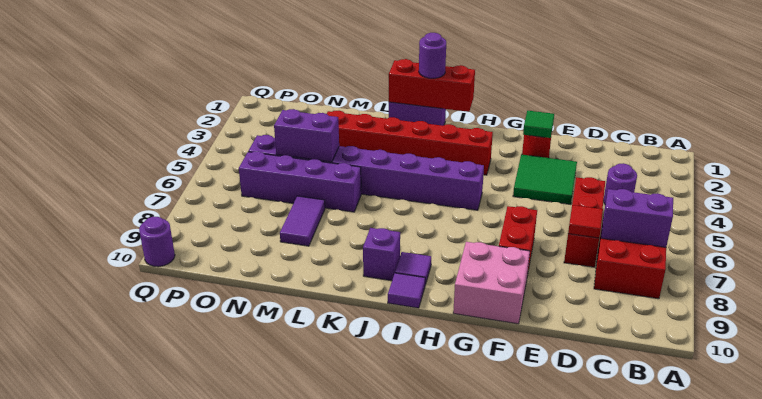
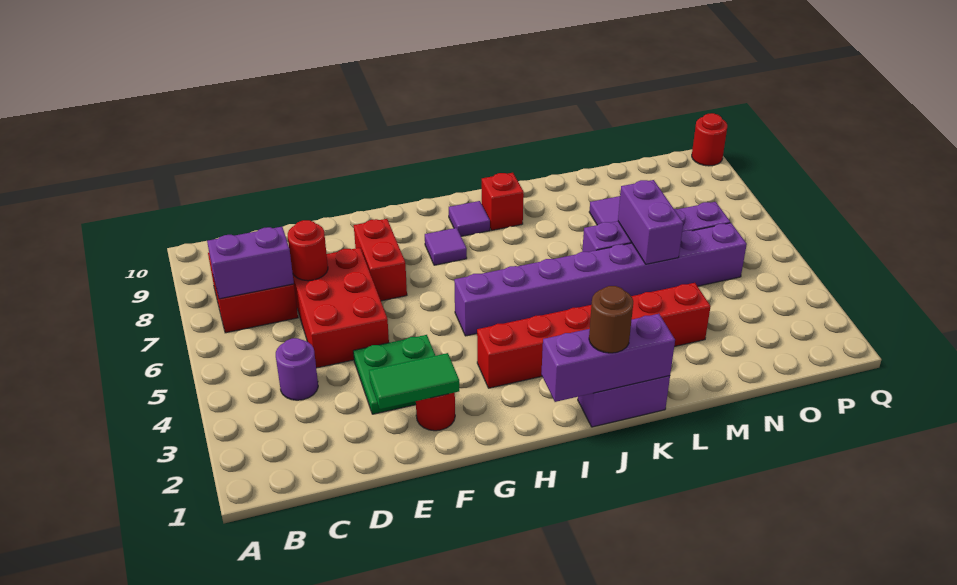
red 1x3 brick [564,177,605,267] -> red 2x3 brick [293,248,389,368]
red 1x1 tile [568,205,603,238] -> red 1x1 round brick [288,220,328,281]
green 2x2 tile [513,154,577,204] -> green 2x2 plate [353,335,435,414]
green 1x1 tile [523,111,554,138] -> green 1x2 tile [369,353,459,409]
pink 2x2 brick [453,242,530,324] -> none
red 1x3 brick [389,59,475,112] -> purple 1x3 brick [541,314,675,402]
purple 1x1 tile [388,273,425,308] -> purple 1x1 tile moved to [425,228,467,265]
purple 1x1 round brick [419,33,446,78] -> brown 1x1 round brick [589,286,633,353]
purple 1x1 brick [363,228,400,281] -> red 1x1 brick [482,173,524,230]
purple 1x2 brick [274,109,339,162] -> purple 1x2 brick turned to [618,180,683,264]
purple 1x1 round brick [139,217,175,267] -> red 1x1 round brick [692,113,727,166]

